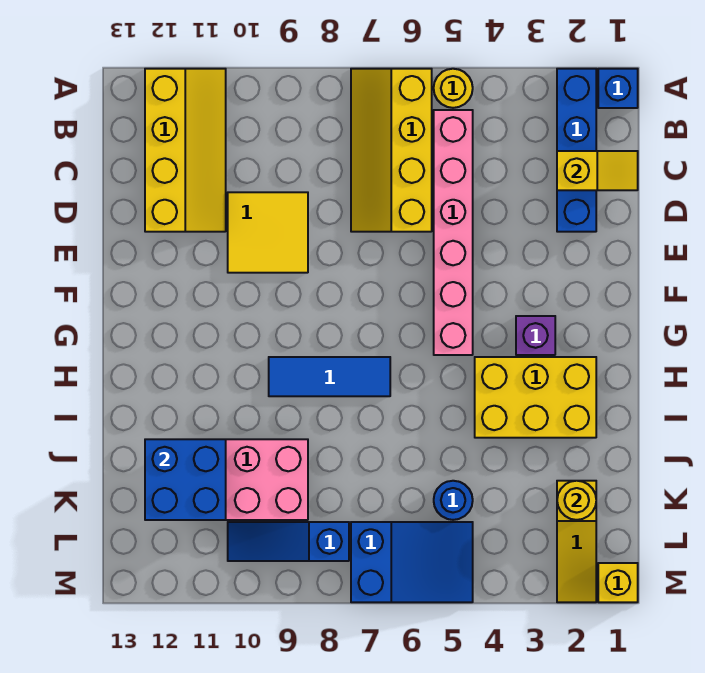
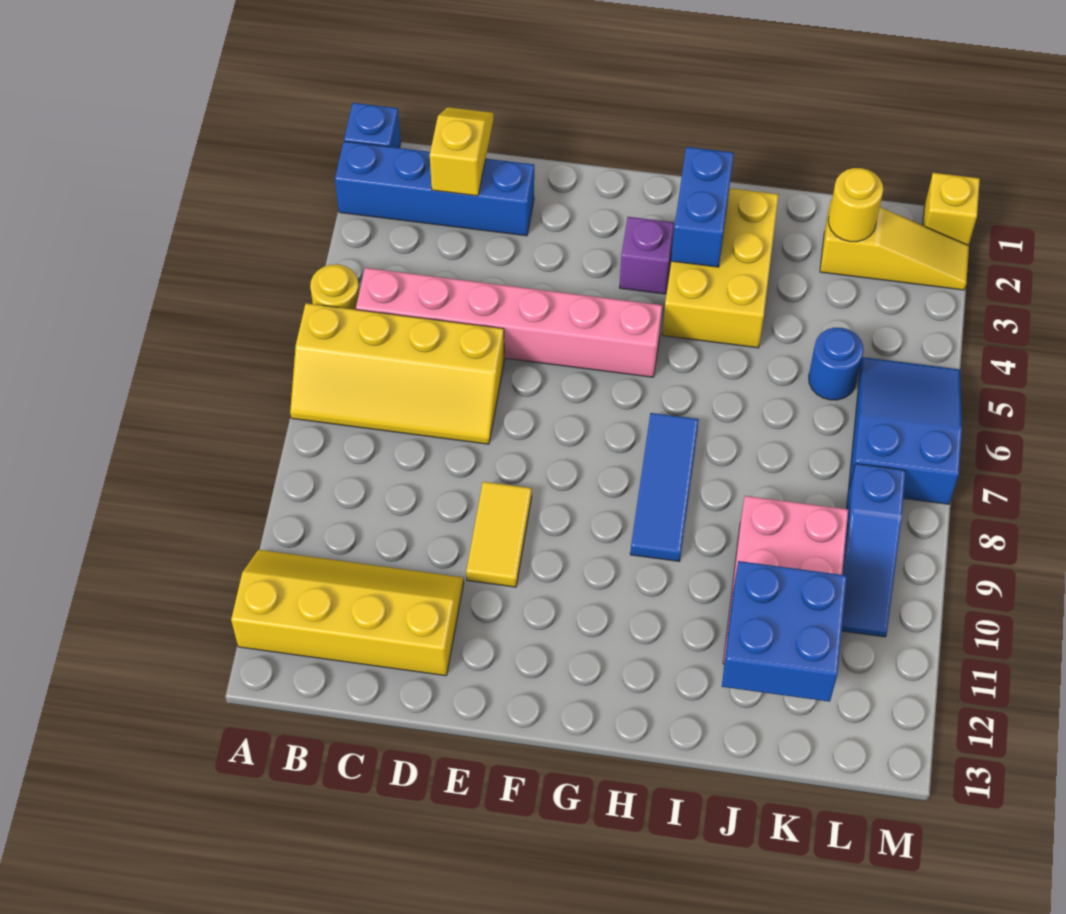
yellow 2x2 tile [228,192,308,273] -> yellow 1x2 tile [466,482,532,587]
none -> blue 1x2 brick [671,147,734,267]

